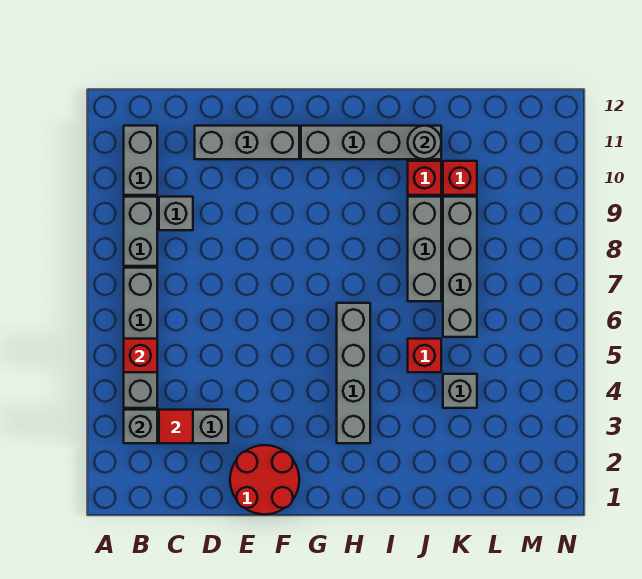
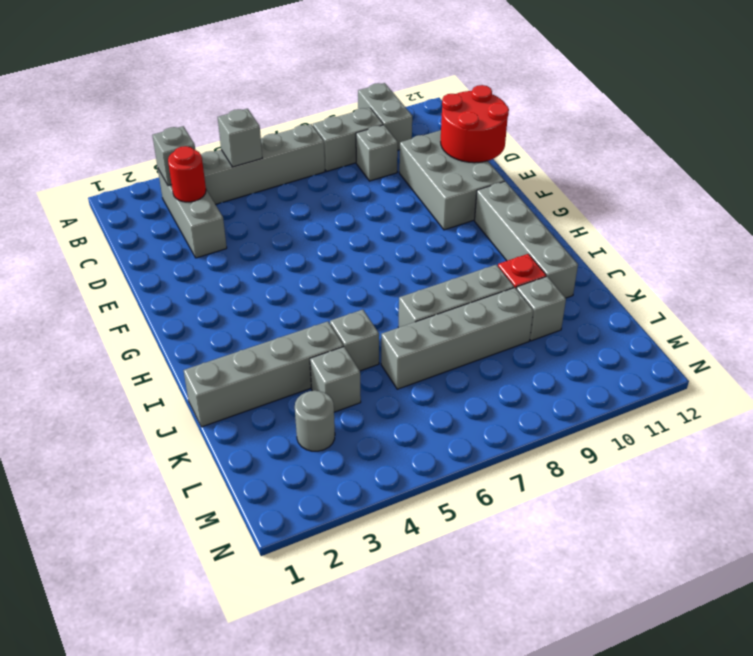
red 1x1 brick [124,339,157,372] -> grey 1x1 brick [218,109,262,167]
grey 1x2 brick [124,126,157,195] -> grey 1x2 brick turned to [358,83,412,150]
red 1x1 tile [159,410,193,443] -> red 1x1 round brick [168,146,206,202]
grey 1x3 brick [195,126,299,159] -> grey 2x3 brick [399,130,505,230]
red 2x2 round brick [230,445,299,514] -> red 2x2 round brick moved to [441,85,509,163]
grey 1x4 brick [337,303,370,443] -> grey 1x4 brick moved to [183,321,344,427]
red 1x1 brick [408,339,441,372] -> grey 1x1 brick [330,310,379,371]
grey 1x1 round brick [408,126,441,159] -> grey 1x1 round brick moved to [295,390,335,451]
red 1x1 brick [443,161,477,195] -> grey 1x1 brick [516,276,566,341]

